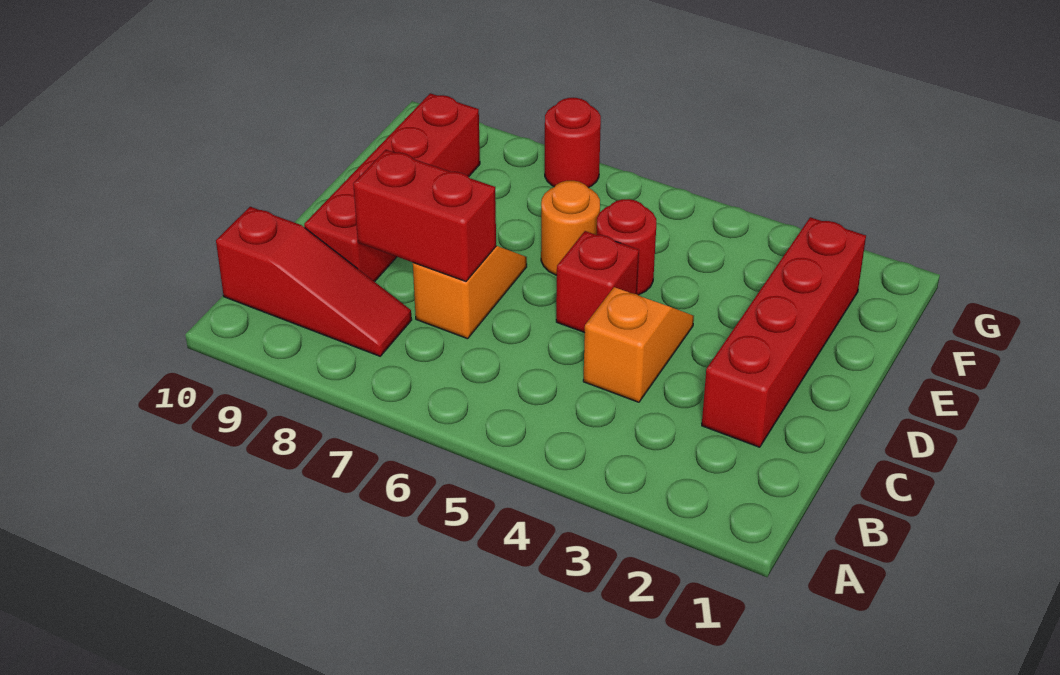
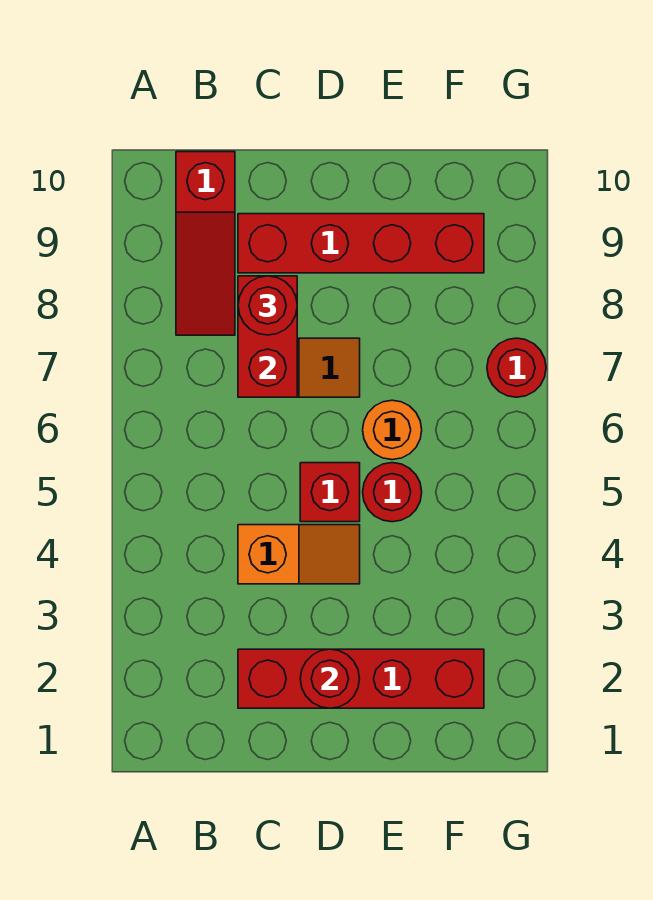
none -> red 1x1 round brick [238,276,297,335]
none -> red 1x1 round brick [300,649,360,708]

